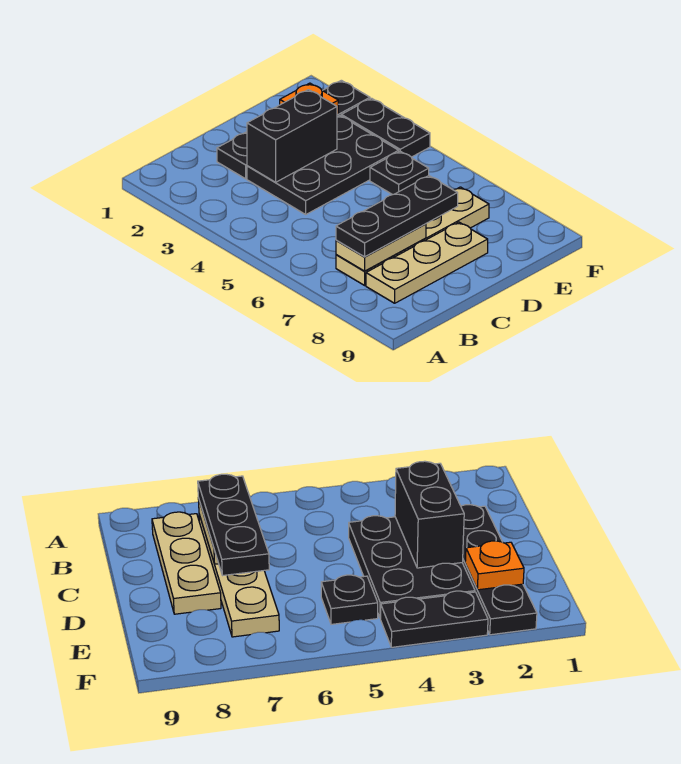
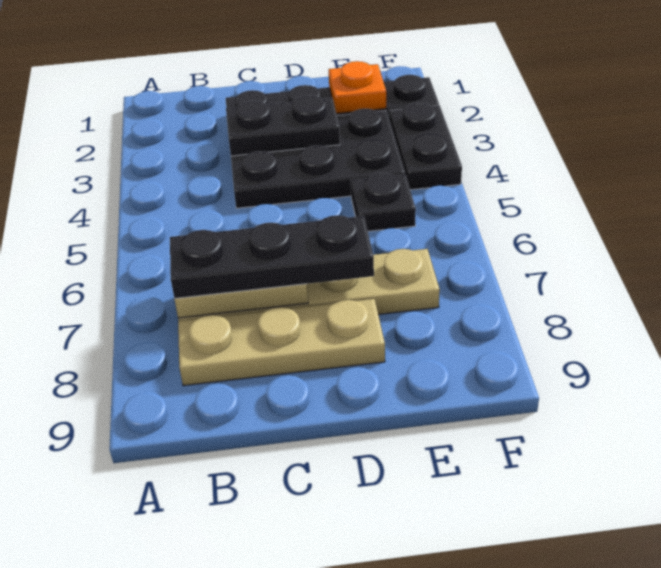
black 1x2 brick [247,90,337,182] -> black 1x2 plate [226,95,340,156]

